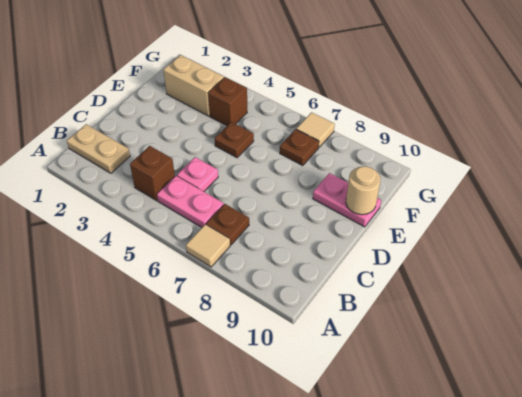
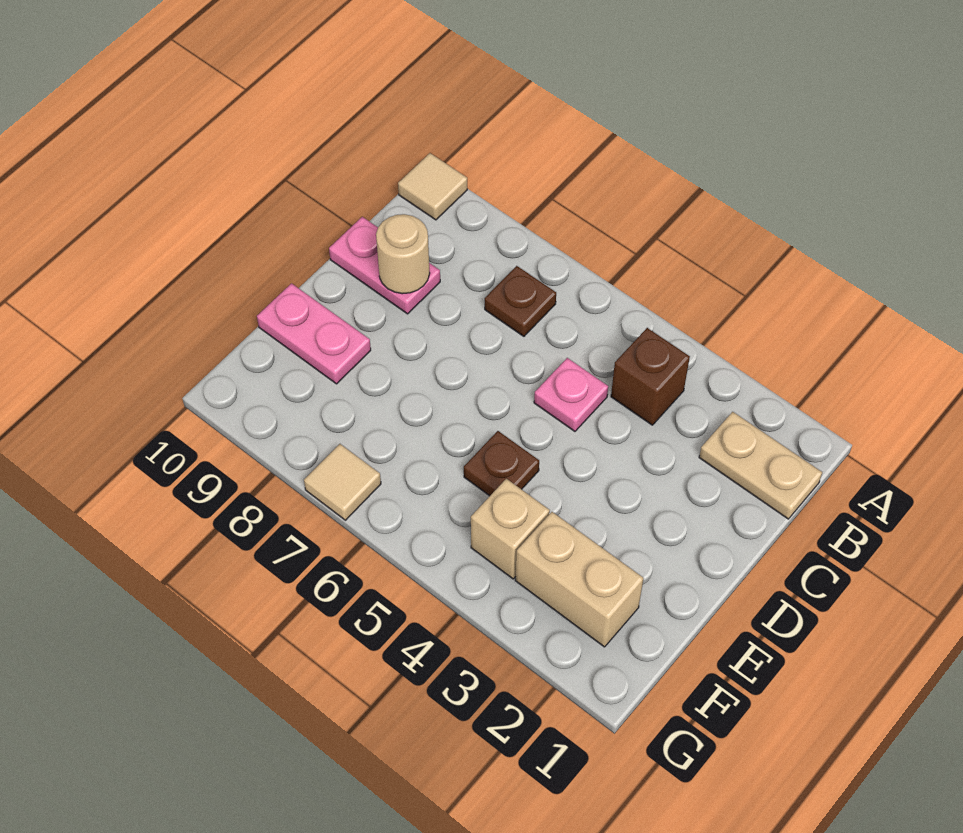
tan 1x1 tile [186,225,230,267] -> tan 1x1 tile moved to [398,153,467,220]
pink 1x2 plate [157,176,224,228] -> pink 1x2 plate moved to [329,217,440,314]
tan 1x1 round brick [346,166,381,215] -> tan 1x1 round brick moved to [376,214,430,294]
brown 1x1 brick [208,77,247,126] -> tan 1x1 brick [471,479,550,579]
brown 1x1 plate [280,129,319,166] -> none

